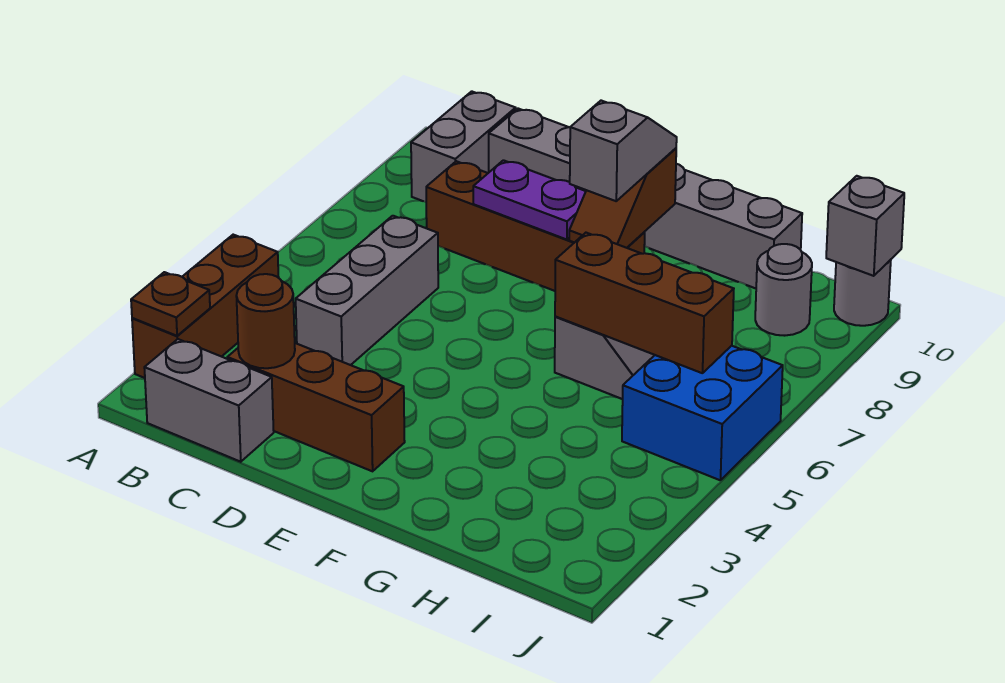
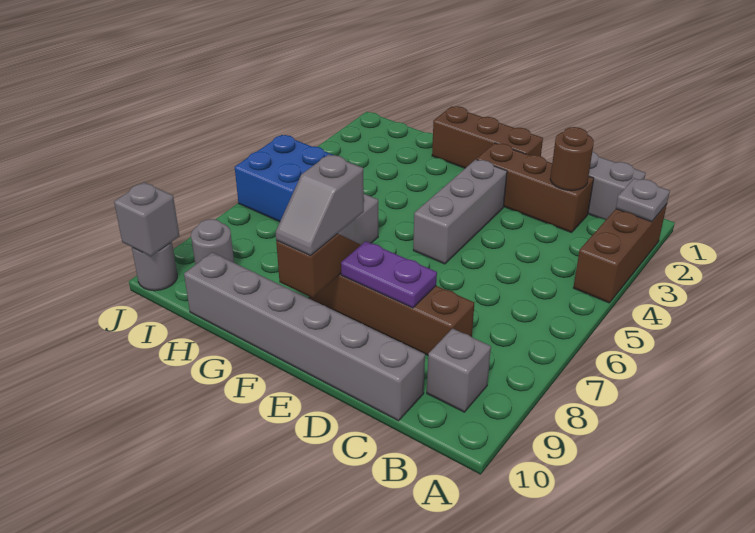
brown 1x1 plate [131,272,210,336] -> grey 1x1 plate [616,178,670,222]
grey 1x2 brick [411,91,516,202] -> grey 1x1 brick [427,329,491,412]
grey 1x3 brick [296,216,438,365] -> grey 1x3 brick moved to [413,159,507,264]
brown 1x3 brick [555,233,734,373] -> brown 1x3 brick moved to [432,106,543,168]

